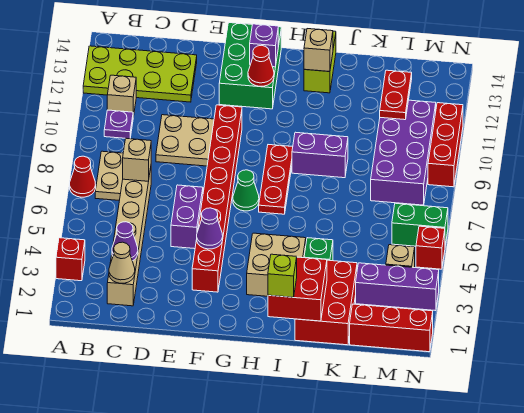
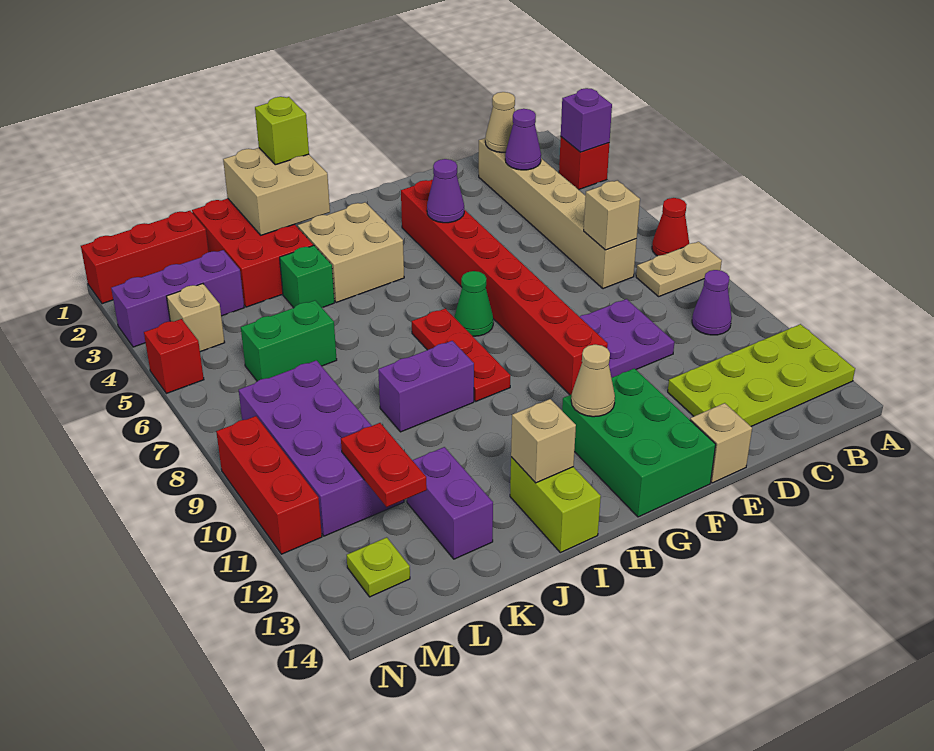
tan 1x2 plate [95,151,123,200] -> tan 1x2 plate turned to [636,242,722,296]
purple 1x1 plate [104,110,133,139] -> purple 1x1 cone [692,270,732,335]
tan 1x1 brick [107,75,136,117] -> tan 1x1 brick moved to [690,403,752,483]
tan 2x2 plate [156,115,214,166] -> purple 2x2 plate [580,299,674,378]
purple 1x2 brick [171,185,203,249] -> purple 1x2 brick moved to [407,447,493,559]
red 1x1 cone [248,45,274,86] -> tan 1x1 cone [571,345,615,417]
purple 1x1 brick [250,24,278,67] -> purple 1x1 brick moved to [561,88,612,152]
red 2x2 brick [268,257,327,321] -> tan 2x2 brick [223,148,330,235]
green 1x2 brick [392,203,448,246] -> green 1x2 brick moved to [241,301,337,381]
none -> lime 1x1 plate [347,537,410,597]

